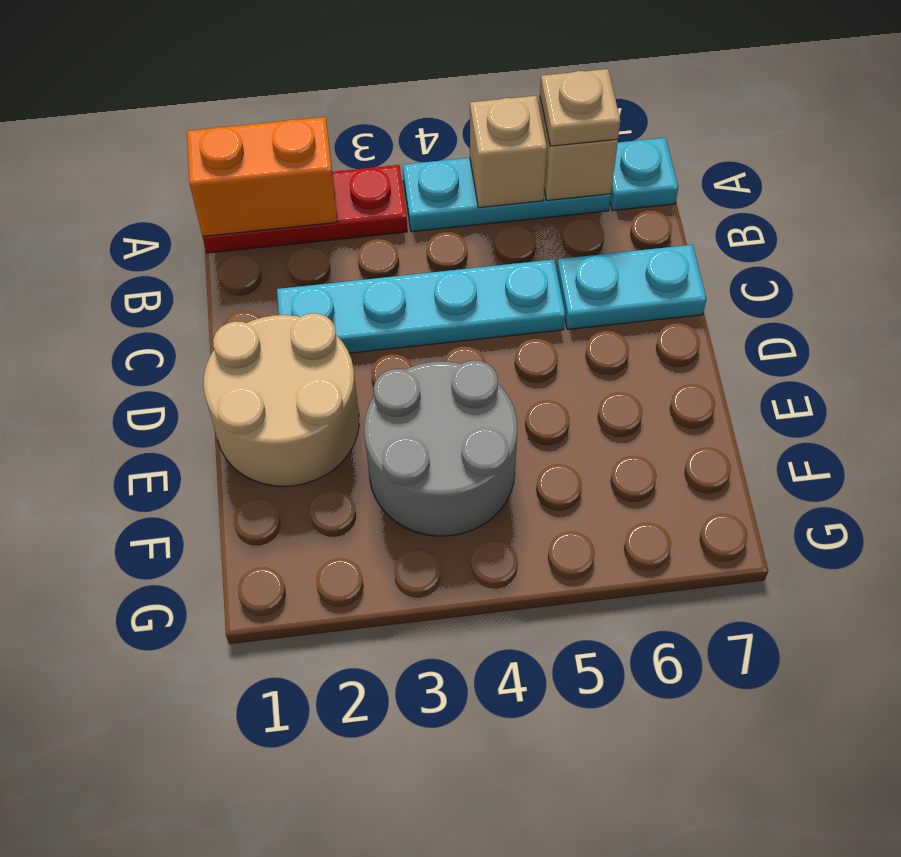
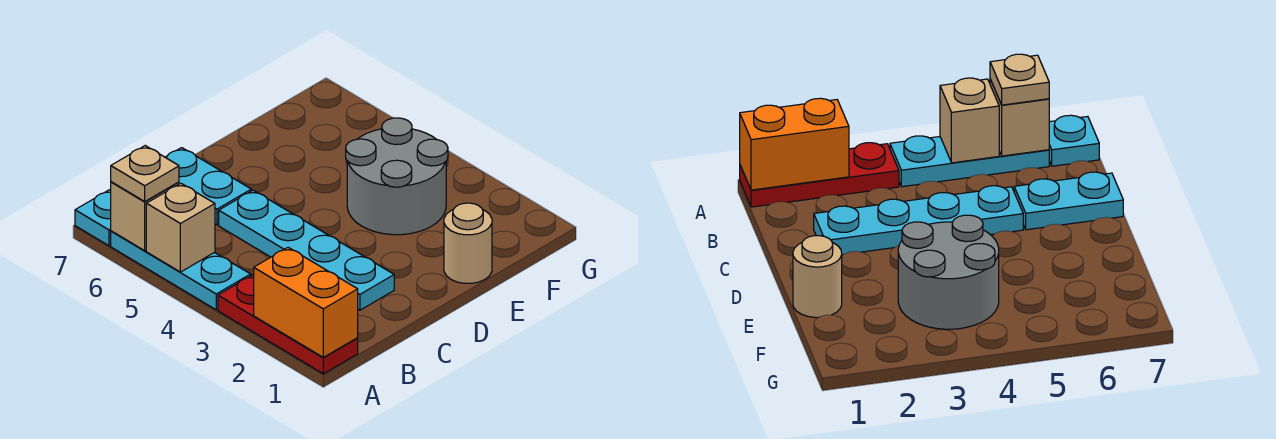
tan 2x2 round brick [203,313,359,486] -> tan 1x1 round brick [444,203,492,283]

